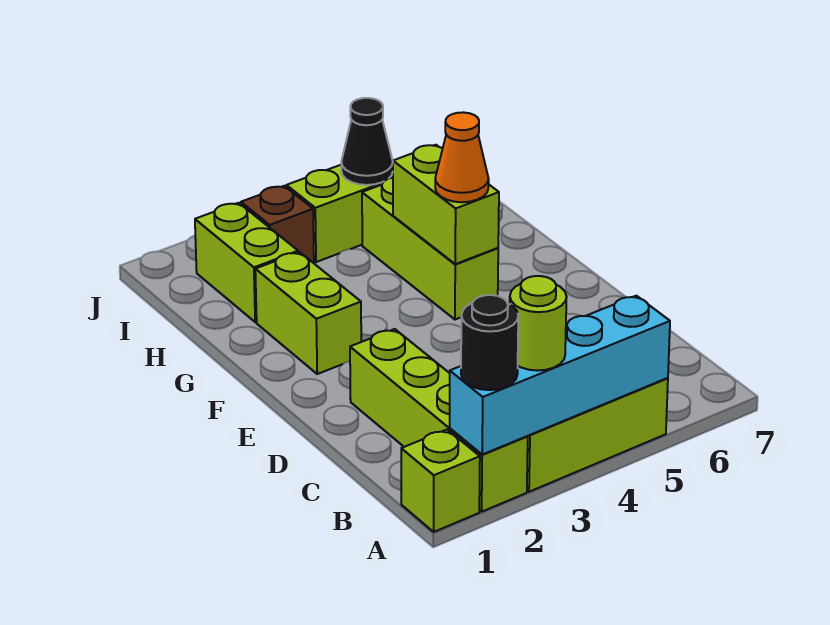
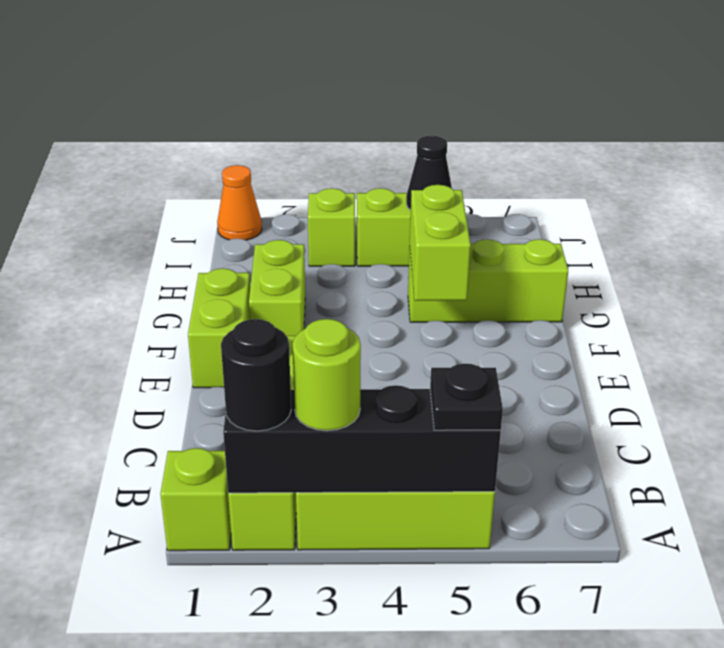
cyan 1x4 brick [450,296,670,454] -> black 1x4 brick [223,385,501,493]
none -> black 1x1 plate [430,364,503,430]
lime 1x3 brick [362,178,498,320] -> lime 1x3 brick turned to [408,239,568,322]
orange 1x1 cone [435,112,489,202] -> orange 1x1 cone moved to [217,165,262,240]
lime 1x2 brick [195,203,298,322] -> lime 1x2 brick moved to [188,268,250,388]
brown 1x1 brick [241,186,314,263] -> lime 1x1 brick [308,188,355,266]

